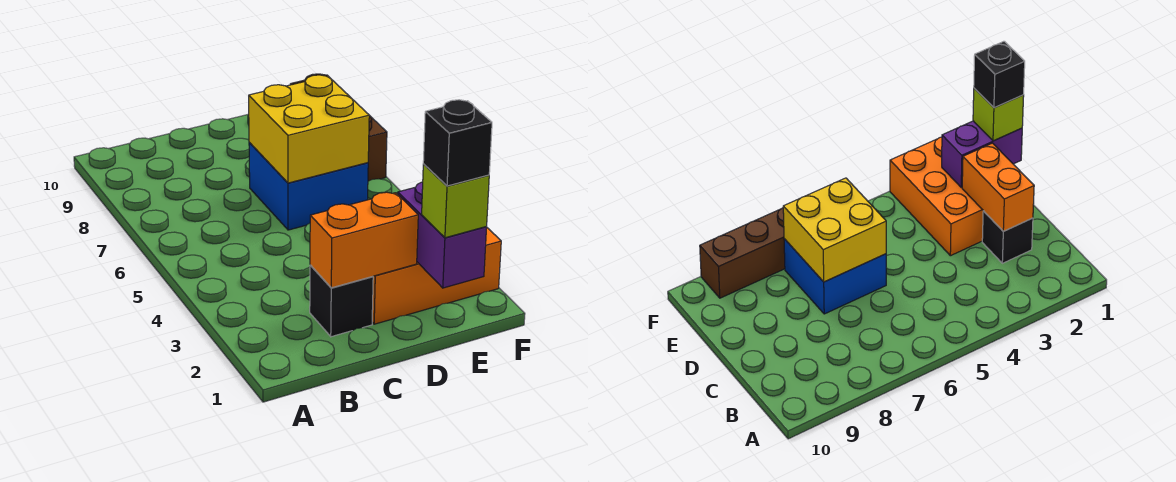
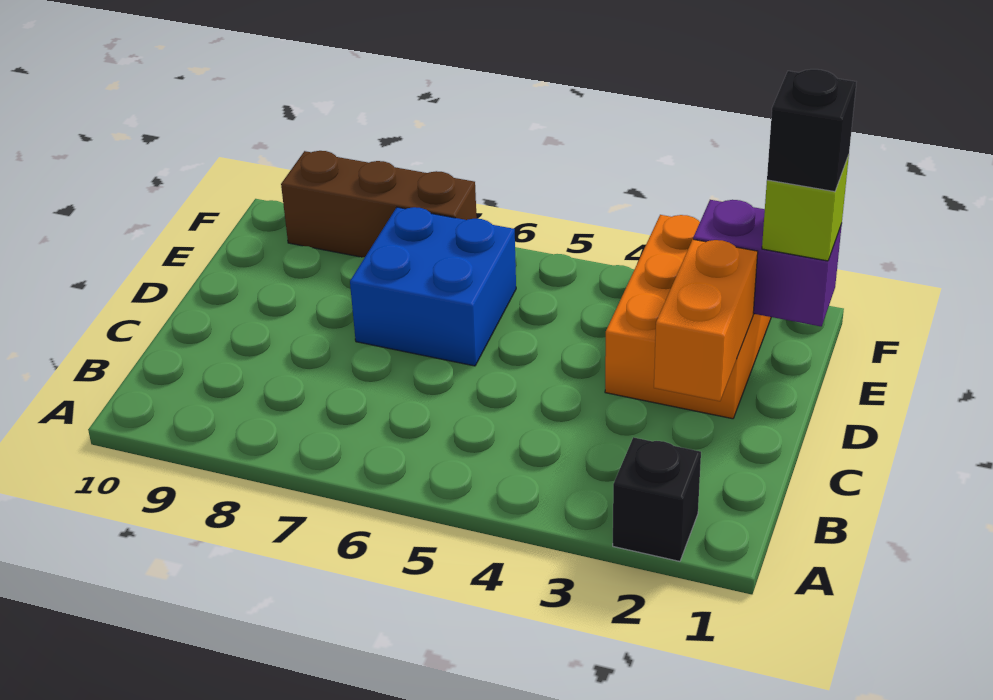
black 1x1 brick [310,265,373,337] -> black 1x1 brick moved to [613,437,701,561]
yellow 2x2 brick [249,75,369,183] -> none

